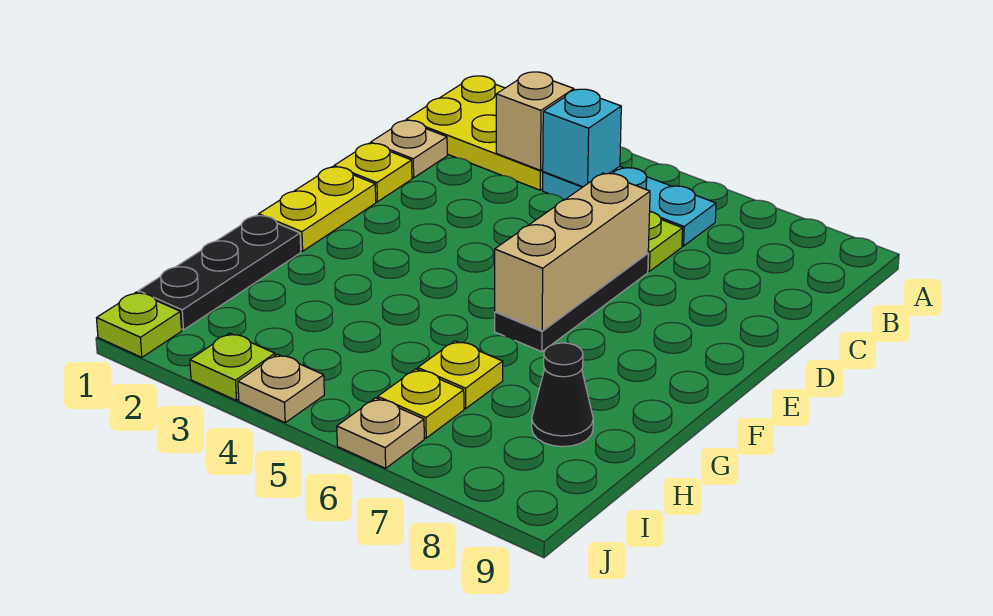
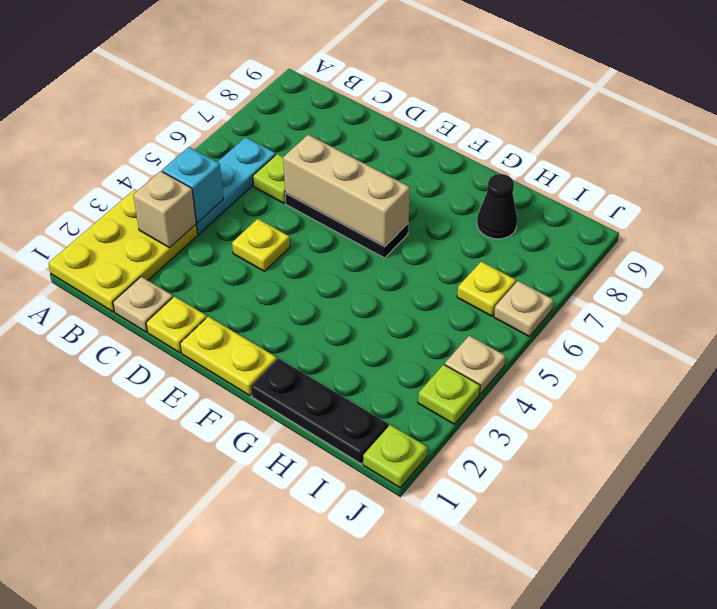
yellow 1x1 plate [418,341,503,408] -> yellow 1x1 plate moved to [232,219,290,271]

